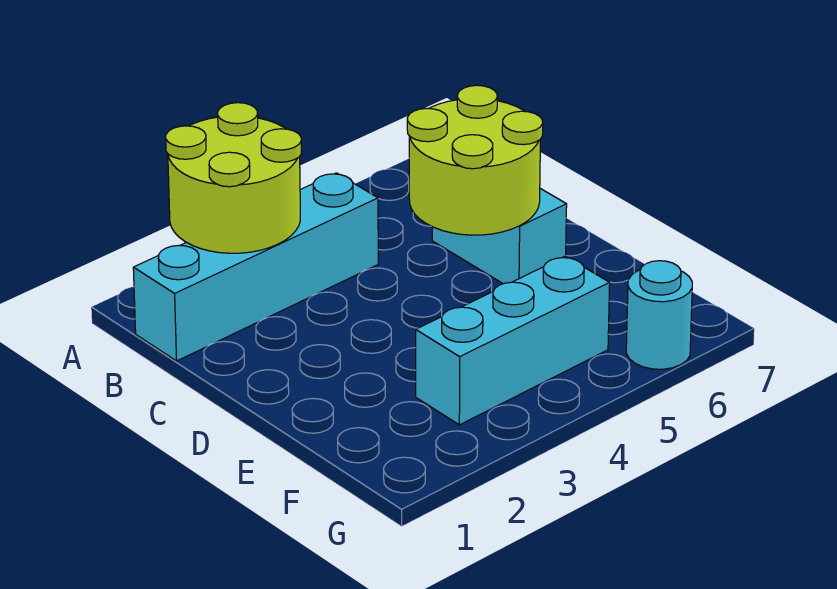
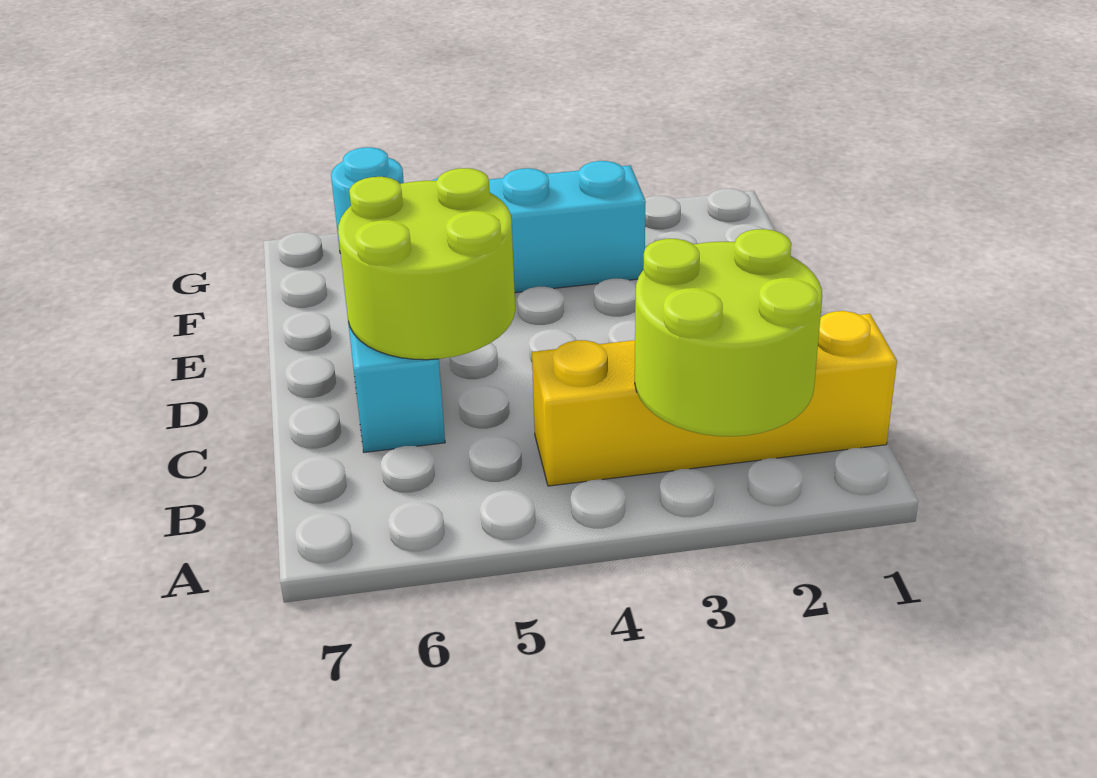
cyan 1x4 brick [133,173,378,361] -> yellow 1x4 brick [532,311,897,486]

